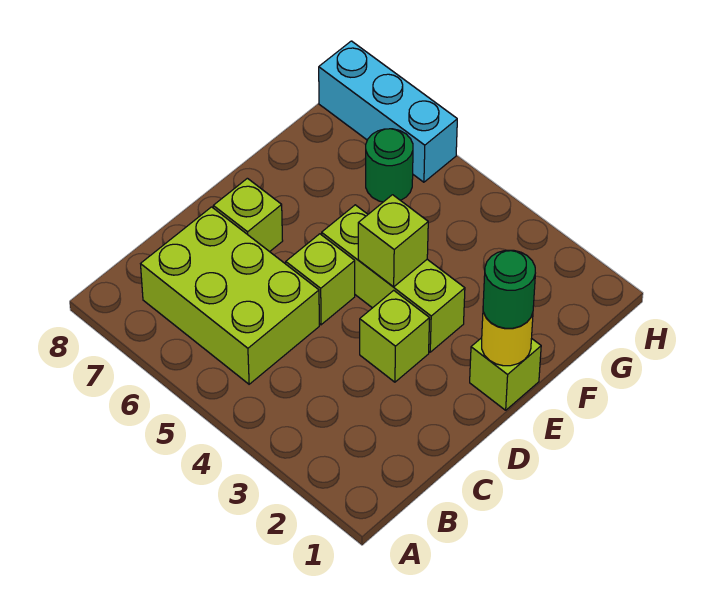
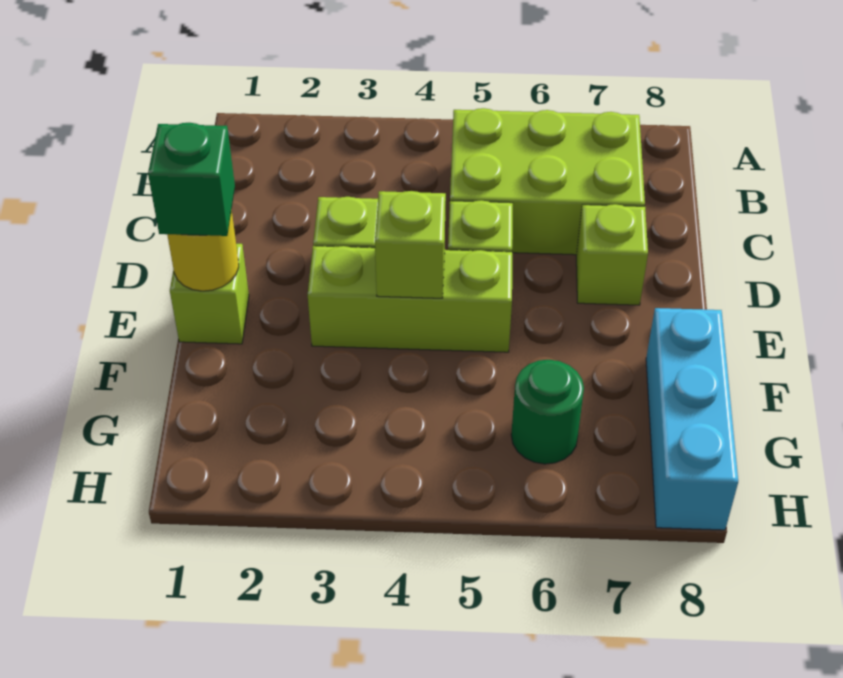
green 1x1 round brick [483,250,535,328] -> green 1x1 brick [148,123,235,236]
cyan 1x3 brick [319,41,457,182] -> cyan 1x3 brick turned to [646,308,738,530]

